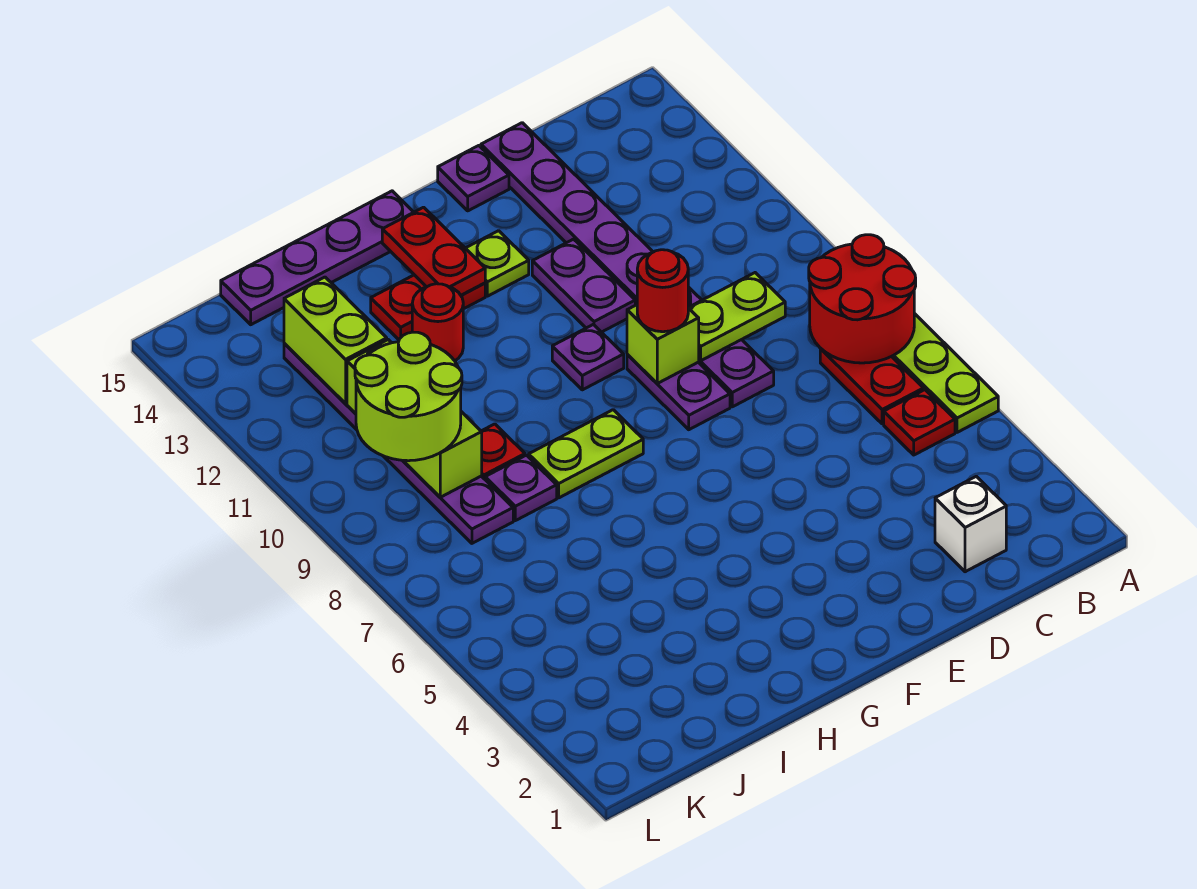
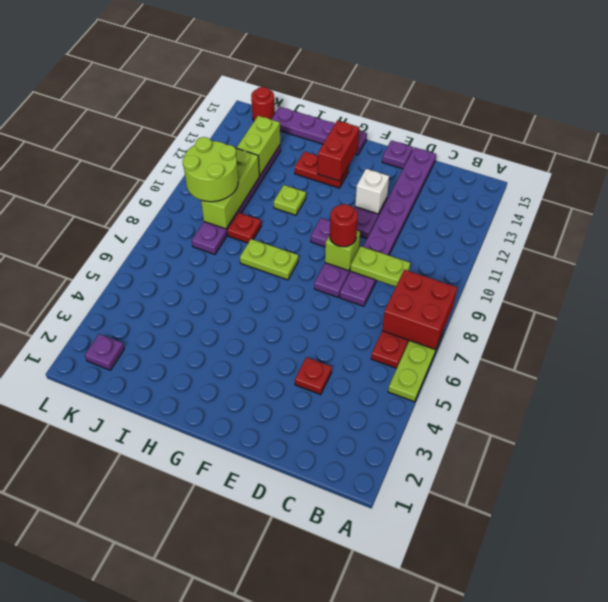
red 2x2 round brick [809,235,916,363] -> red 2x2 brick [382,270,457,349]
red 1x1 plate [884,390,955,455] -> red 1x1 plate moved to [295,357,332,394]
white 1x1 brick [935,476,1006,572] -> white 1x1 brick moved to [355,169,389,214]
lime 1x1 plate [466,231,529,296] -> lime 1x1 plate moved to [274,185,306,215]
red 1x2 plate [382,207,485,295] -> red 1x2 brick [318,121,359,181]
red 1x1 round brick [412,284,463,361] -> red 1x1 round brick moved to [251,87,275,121]
purple 1x1 plate [485,455,557,521] -> purple 1x1 plate moved to [85,334,124,370]

